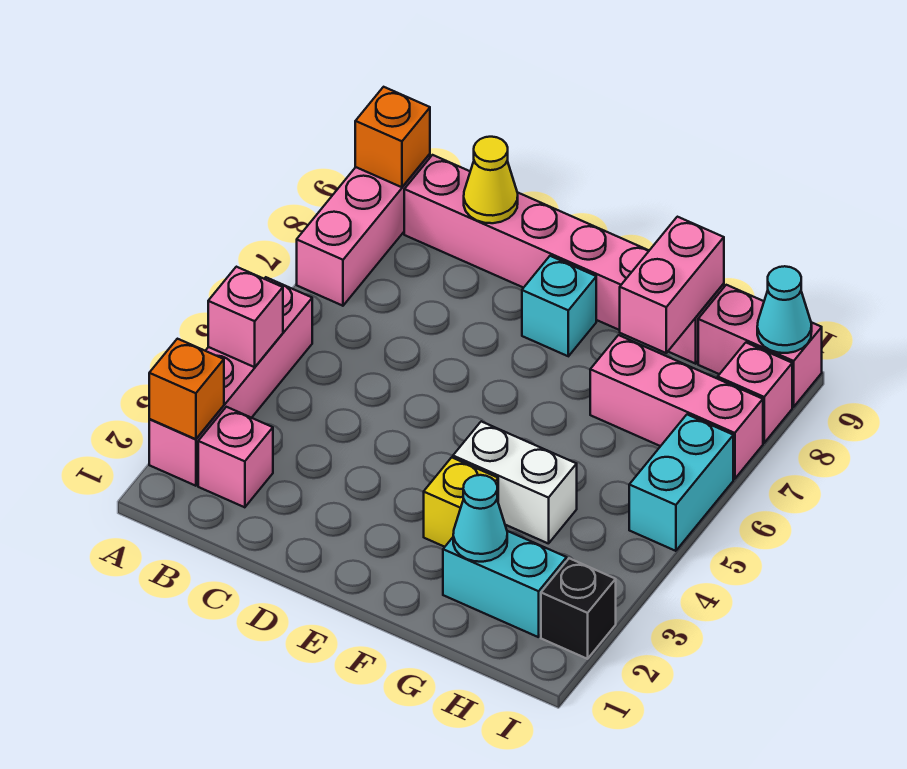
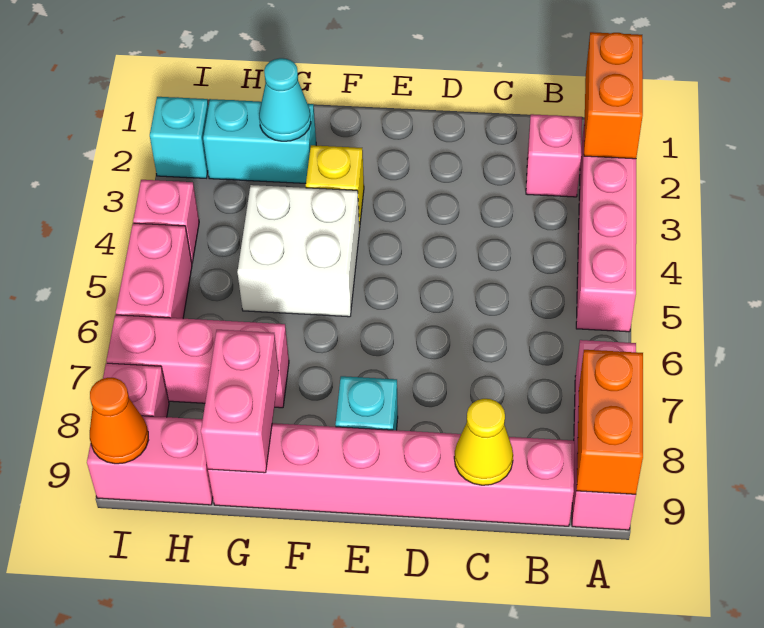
orange 1x1 brick [149,339,224,439] -> orange 1x2 brick [584,32,643,159]
pink 1x1 brick [208,267,283,367] -> pink 1x1 brick moved to [133,180,199,263]
orange 1x1 brick [355,87,430,187] -> orange 1x2 brick [577,350,643,494]
white 1x2 brick [453,421,577,544] -> white 2x2 brick [237,185,360,317]
black 1x1 brick [541,558,616,659] -> cyan 1x1 brick [150,97,208,178]
cyan 1x2 brick [629,415,733,551] -> pink 1x2 brick [116,223,192,319]
cyan 1x1 cone [757,266,812,353] -> orange 1x1 cone [90,378,149,464]

